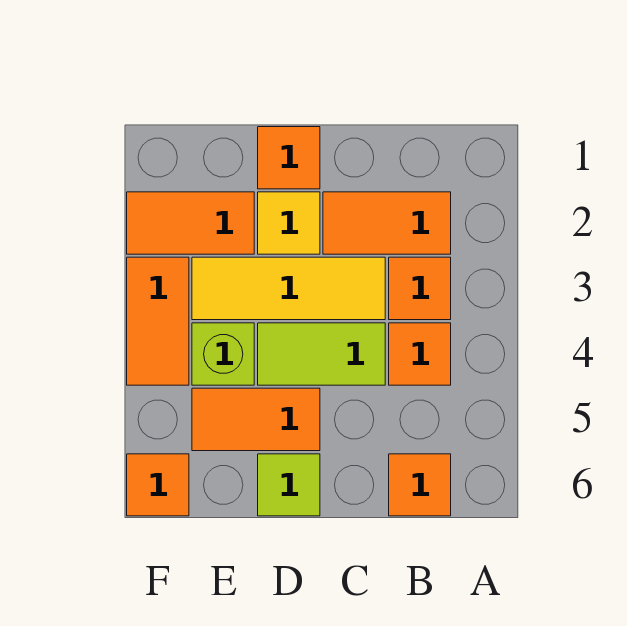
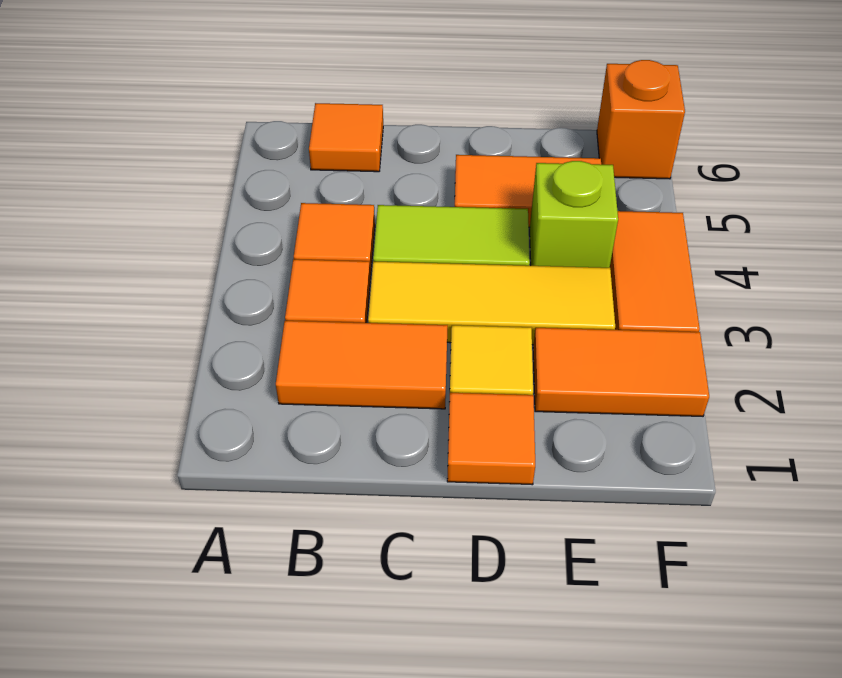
lime 1x1 tile [258,454,320,516] -> none
orange 1x1 tile [127,454,189,516] -> orange 1x1 brick [597,60,685,179]

